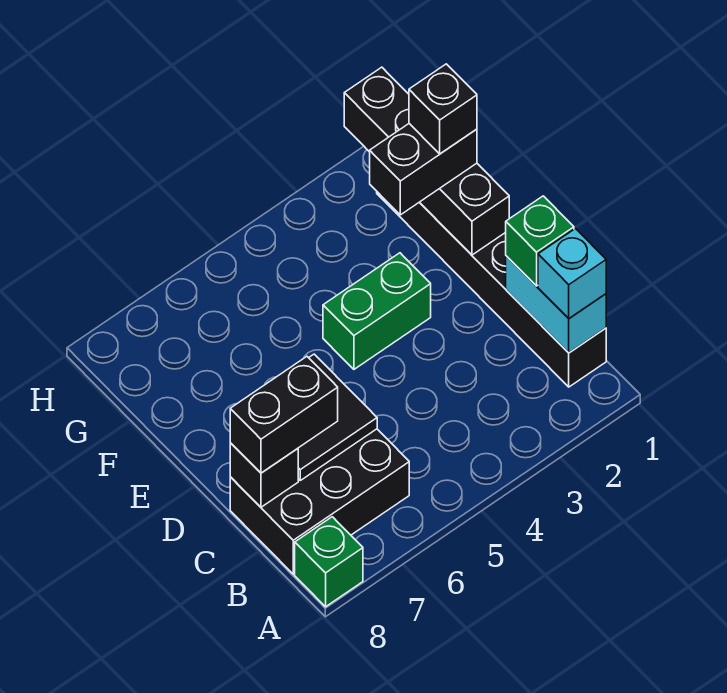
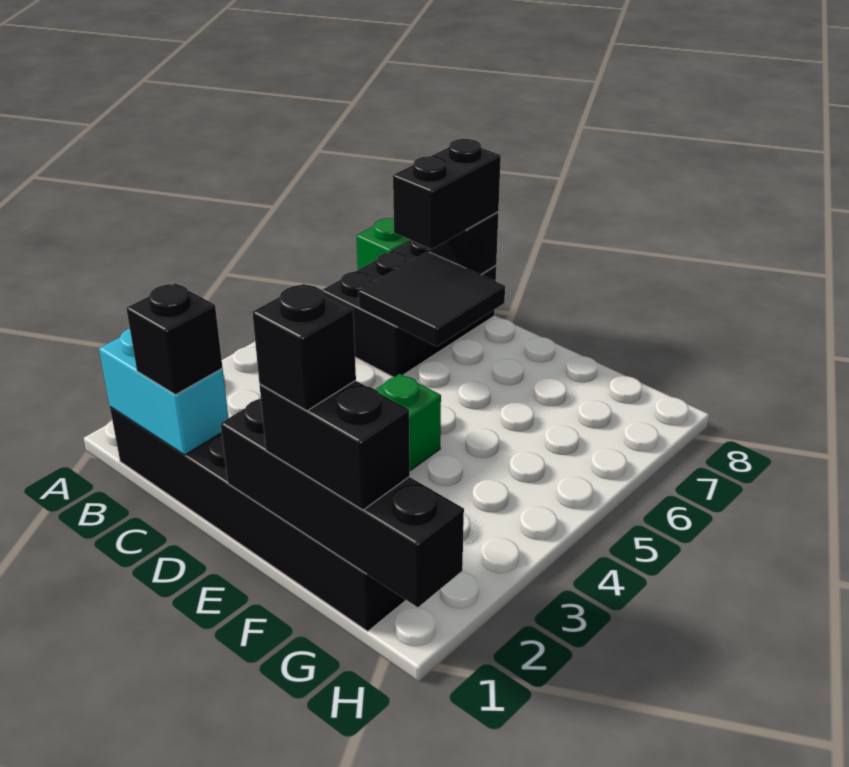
cyan 1x1 brick [538,229,606,318] -> none
green 1x1 brick [506,196,574,286] -> black 1x1 brick [126,283,223,395]
black 1x2 brick [370,124,477,215] -> black 1x2 brick turned to [260,381,410,510]

